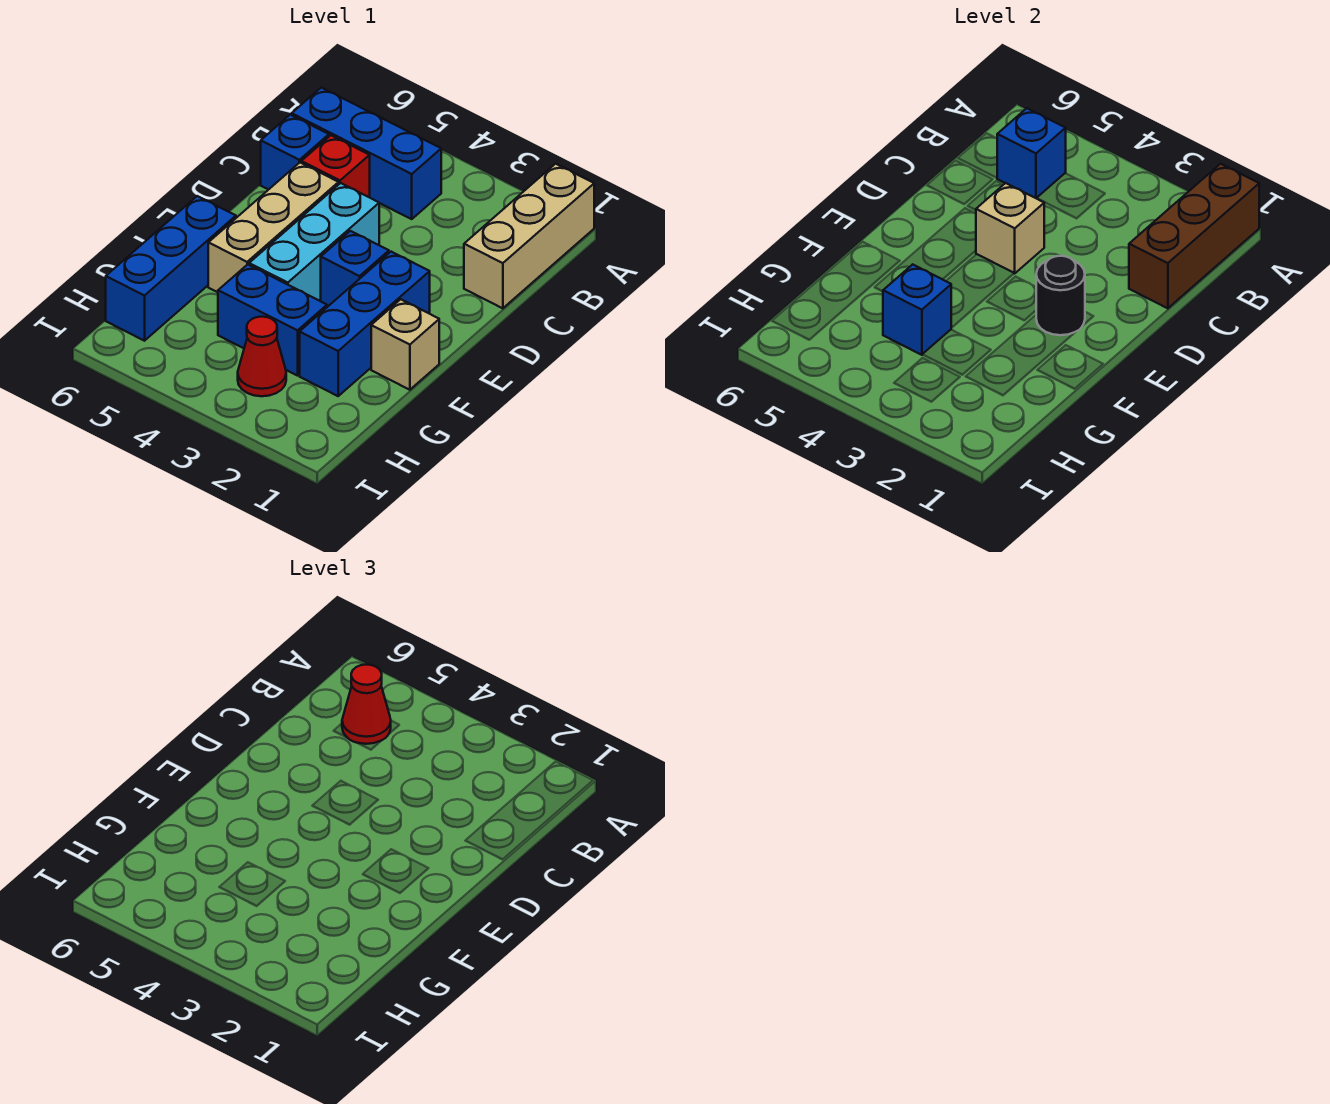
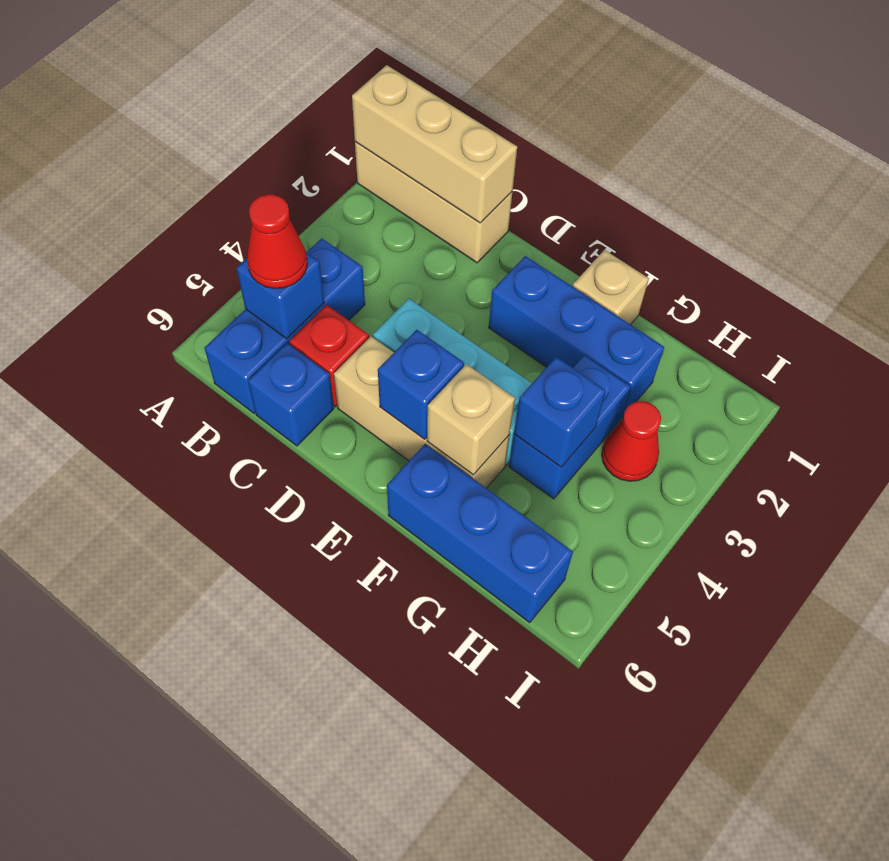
brown 1x3 brick [1129,164,1259,308] -> tan 1x3 brick [352,65,517,223]
tan 1x1 brick [976,183,1044,273] -> tan 1x1 brick moved to [427,364,515,475]
black 1x1 round brick [1036,256,1085,335] -> none
blue 1x1 brick [321,231,389,306] -> blue 1x1 brick moved to [378,330,464,439]

